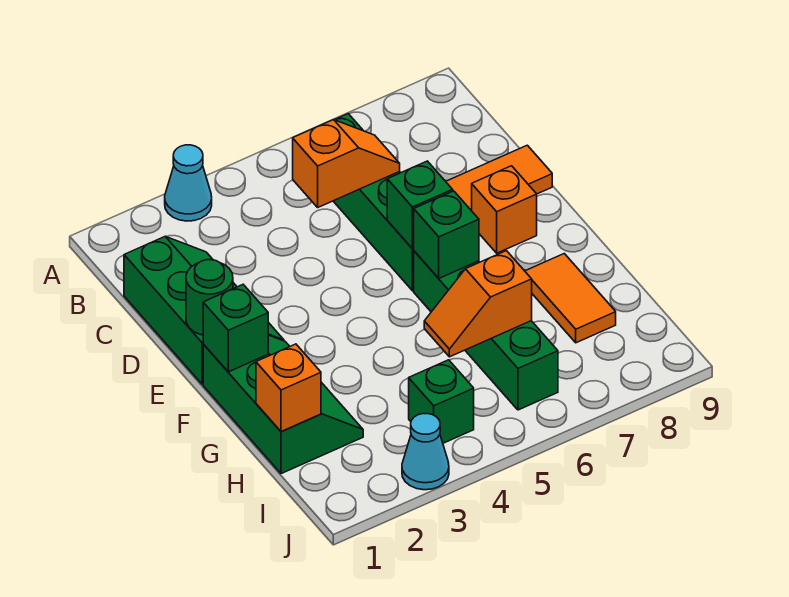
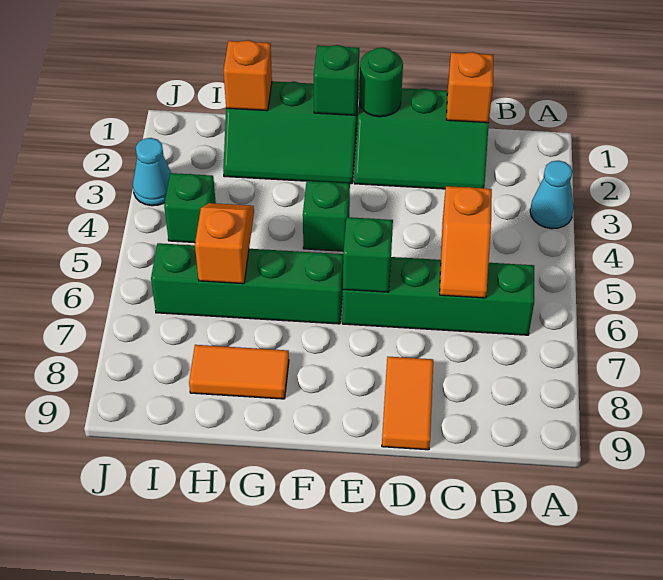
orange 1x1 brick [472,166,537,253] -> orange 1x1 brick moved to [446,52,494,123]
green 1x1 brick [414,191,479,278] -> green 1x1 brick moved to [303,181,350,251]

